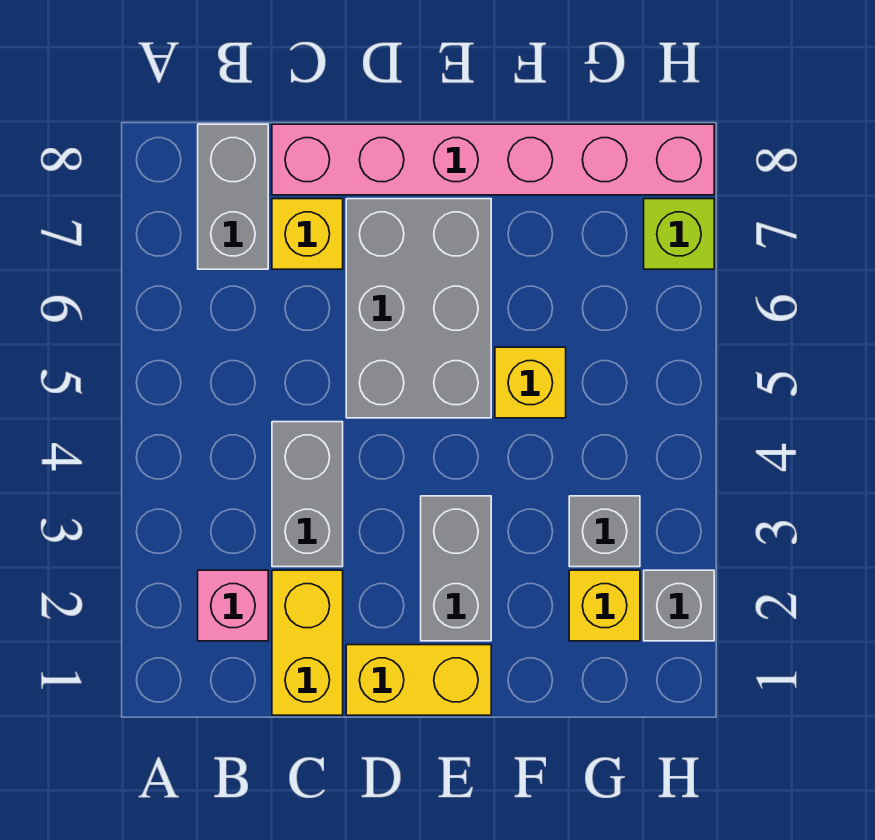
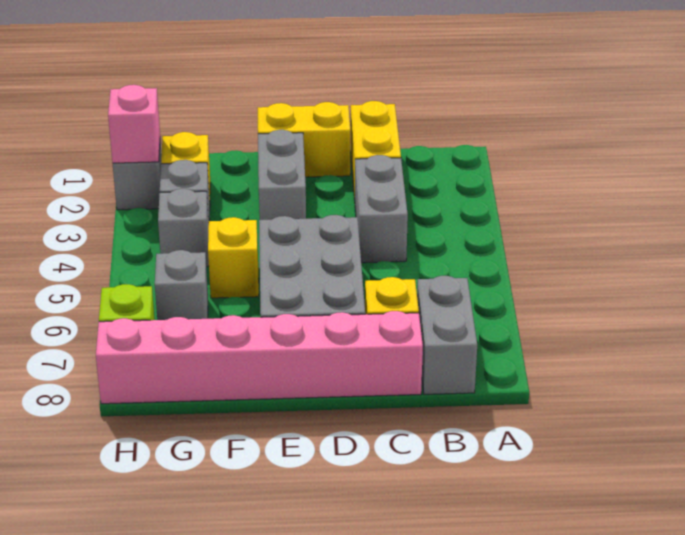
pink 1x1 brick [198,570,268,641] -> pink 1x1 brick moved to [108,85,160,163]
none -> grey 1x1 brick [158,189,209,267]
none -> grey 1x1 brick [155,250,208,320]

